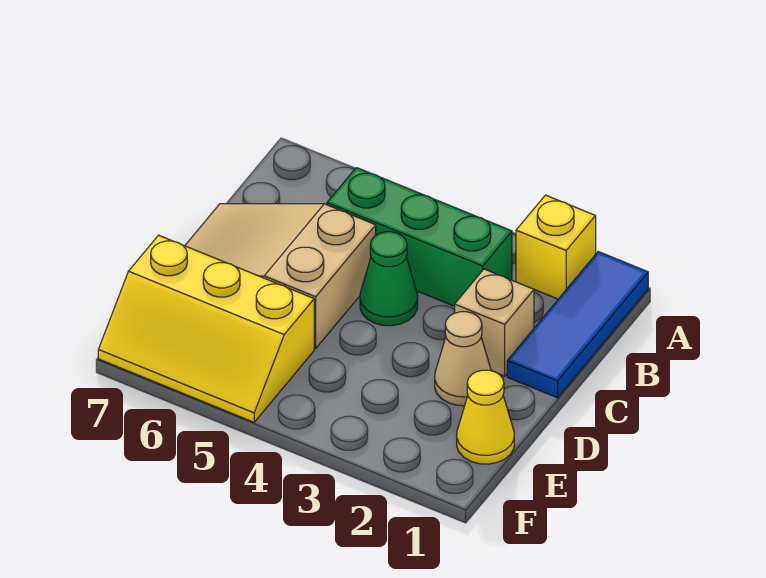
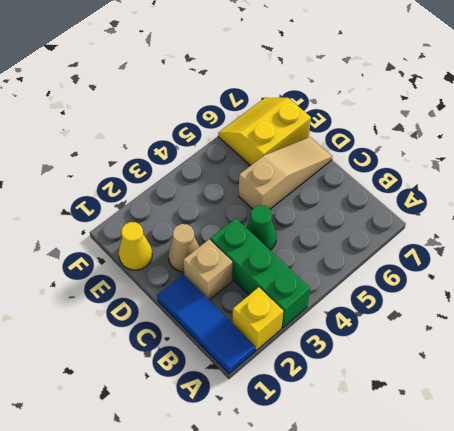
green 1x3 brick [327,168,512,306] -> green 1x3 brick turned to [210,218,310,328]
tan 2x3 slope [185,204,376,349] -> tan 1x3 slope [239,137,332,209]
yellow 2x3 slope [98,235,314,422] -> yellow 2x2 slope [218,98,311,166]

